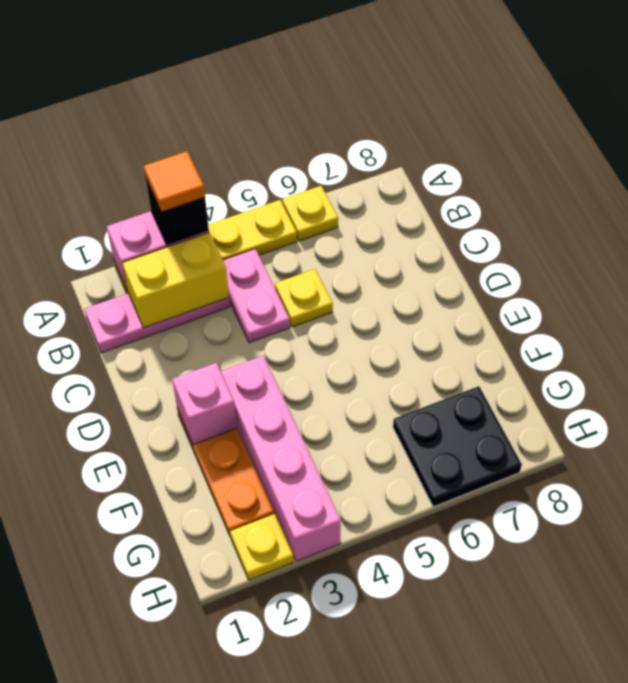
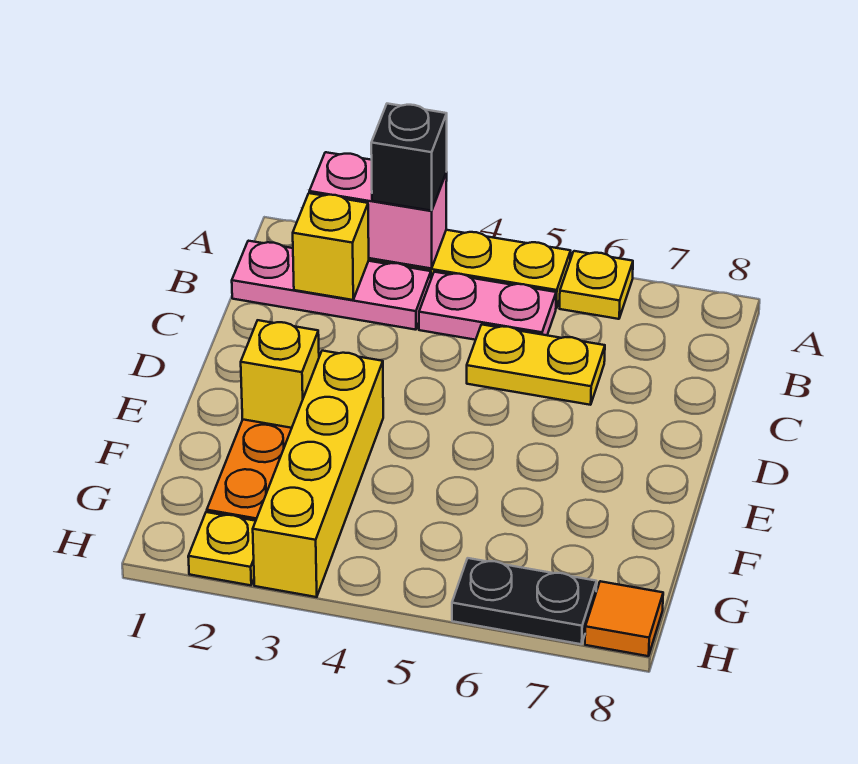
orange 1x1 tile [144,151,205,212] -> orange 1x1 tile moved to [585,581,663,656]
yellow 1x2 brick [122,233,229,328] -> yellow 1x1 brick [293,193,369,300]
pink 1x2 plate [223,249,290,343] -> pink 1x2 plate turned to [419,272,556,340]
yellow 1x1 plate [275,269,333,327] -> yellow 1x2 plate [467,324,605,405]
pink 1x1 brick [172,363,237,445] -> yellow 1x1 brick [241,320,319,428]
pink 1x4 brick [221,356,341,561] -> yellow 1x4 brick [253,351,383,597]
black 2x2 plate [393,386,522,507] -> black 1x2 plate [452,558,597,644]

